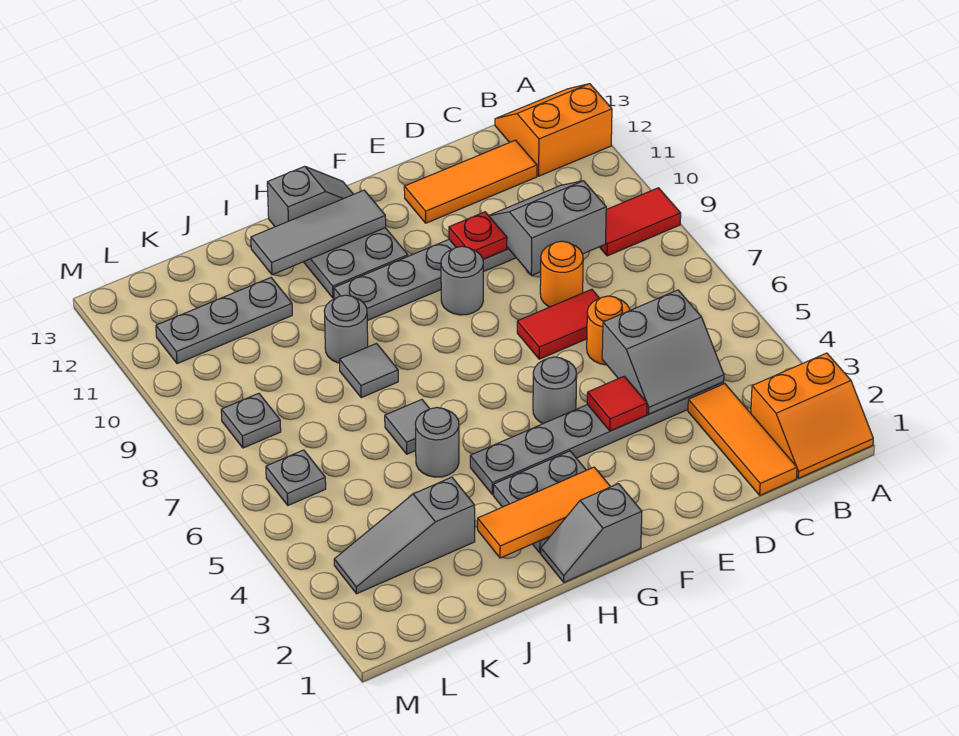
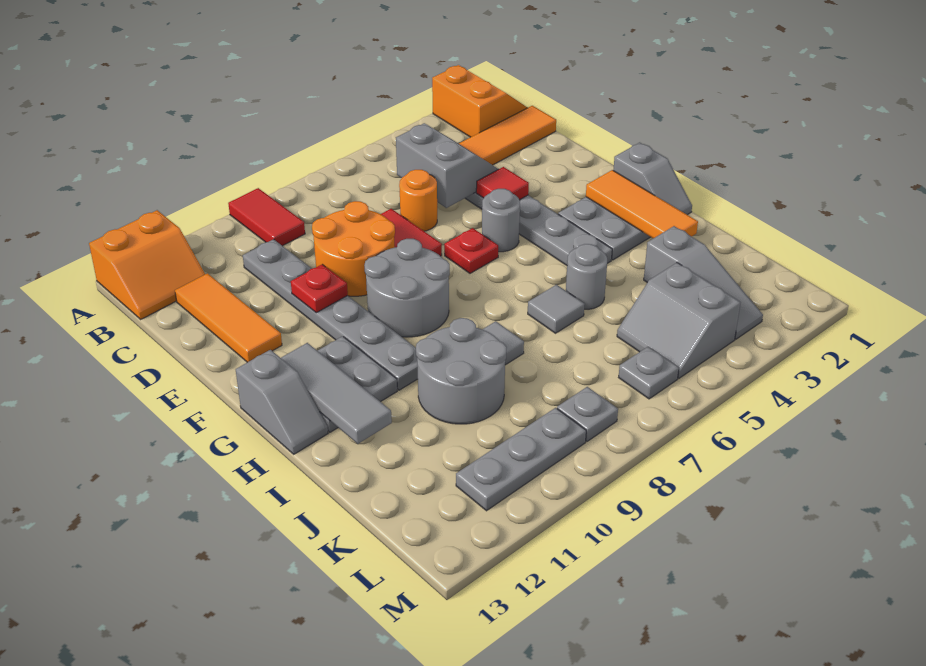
orange 2x2 slope [495,84,612,176] -> orange 2x2 slope turned to [89,210,205,319]
grey 2x2 slope [489,181,606,276] -> grey 2x2 slope moved to [617,263,741,378]
orange 1x1 round brick [540,241,583,307] -> orange 2x2 round brick [312,201,395,296]
none -> red 1x1 plate [444,228,498,273]
grey 1x1 round brick [441,246,483,315] -> grey 2x2 round brick [364,239,450,337]
grey 1x2 slope [267,166,353,227] -> grey 1x2 slope turned to [236,350,328,454]
grey 1x1 round brick [324,295,368,363] -> grey 2x2 round brick [416,318,507,424]
grey 1x3 plate [156,278,292,364] -> grey 1x3 plate turned to [456,408,586,511]

